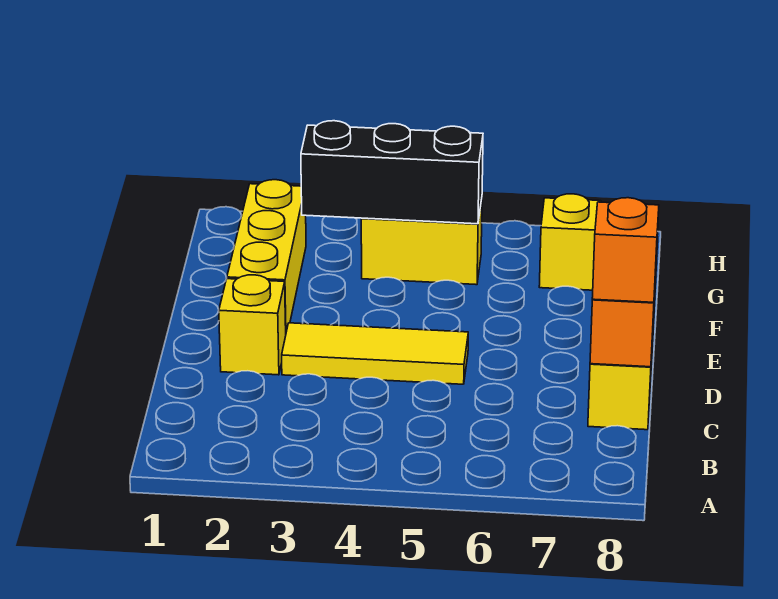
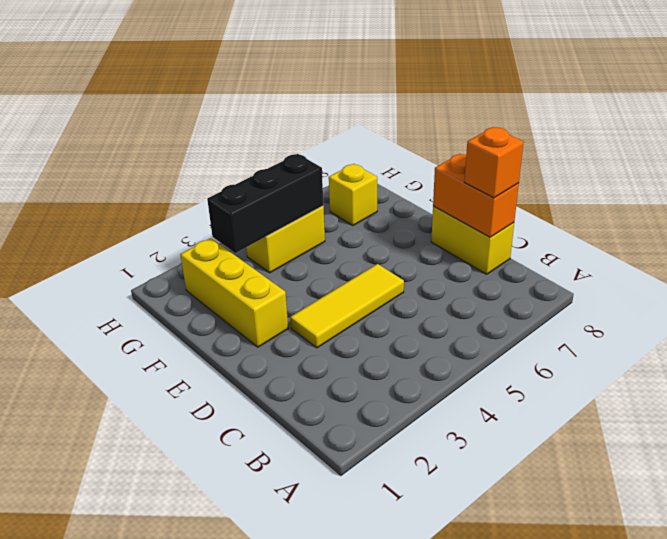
yellow 1x1 brick [219,275,286,375] -> none

